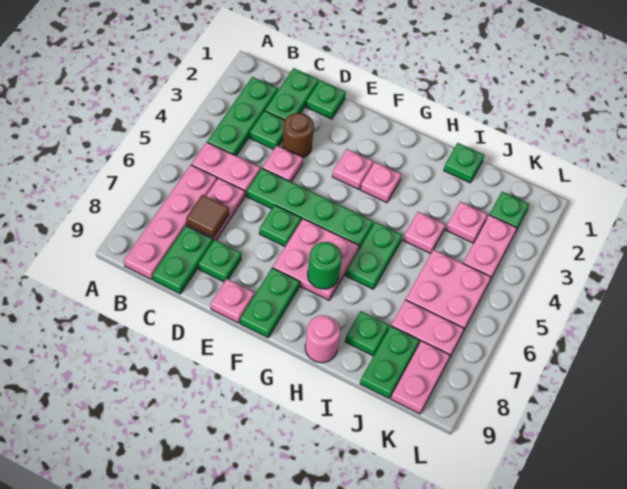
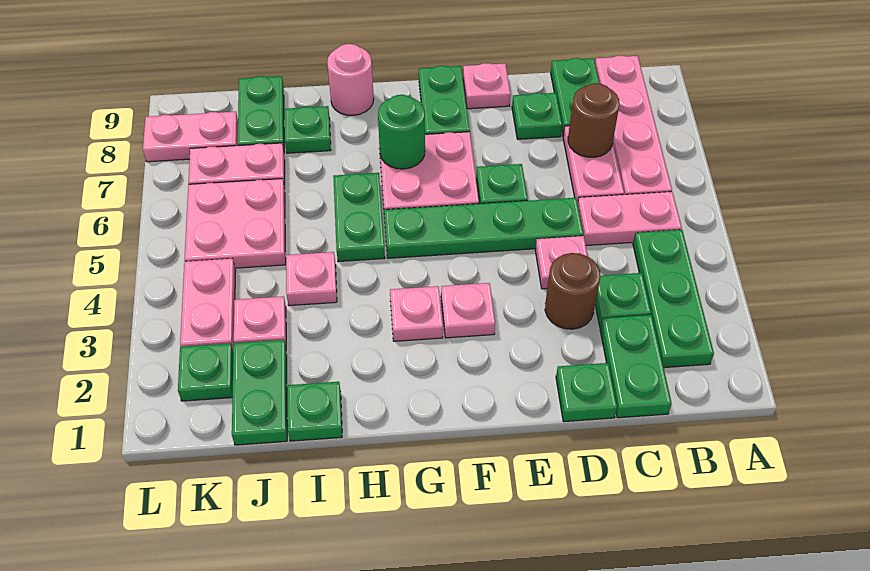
brown 1x1 tile [186,195,229,237] -> brown 1x1 round brick [568,83,619,157]
none -> green 1x2 plate [232,340,287,445]
pink 1x2 plate [391,341,450,414] -> pink 1x2 plate turned to [143,112,238,162]

